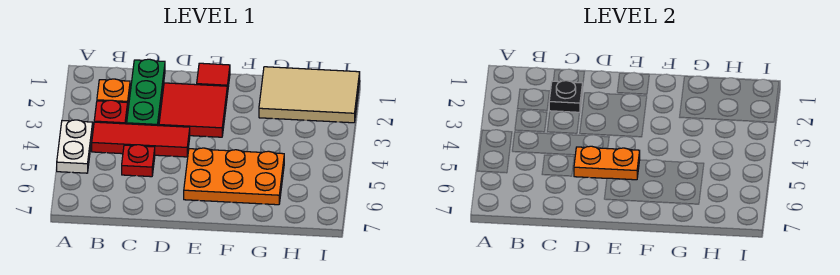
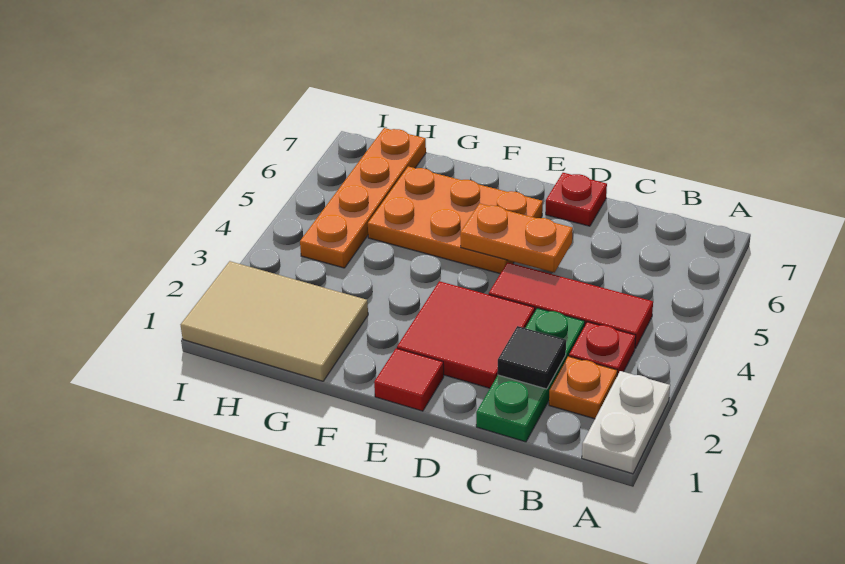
white 1x2 plate [57,120,93,173] -> white 1x2 plate moved to [582,371,670,474]
black 1x1 plate [549,81,583,112] -> black 1x1 tile [498,326,566,389]
red 1x1 plate [122,145,155,177] -> red 1x1 plate moved to [546,173,607,226]
none -> orange 1x4 plate [300,128,426,268]

